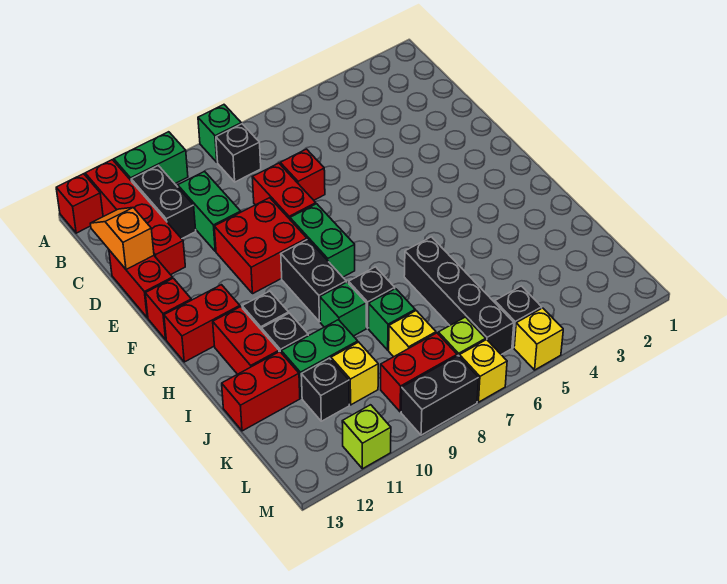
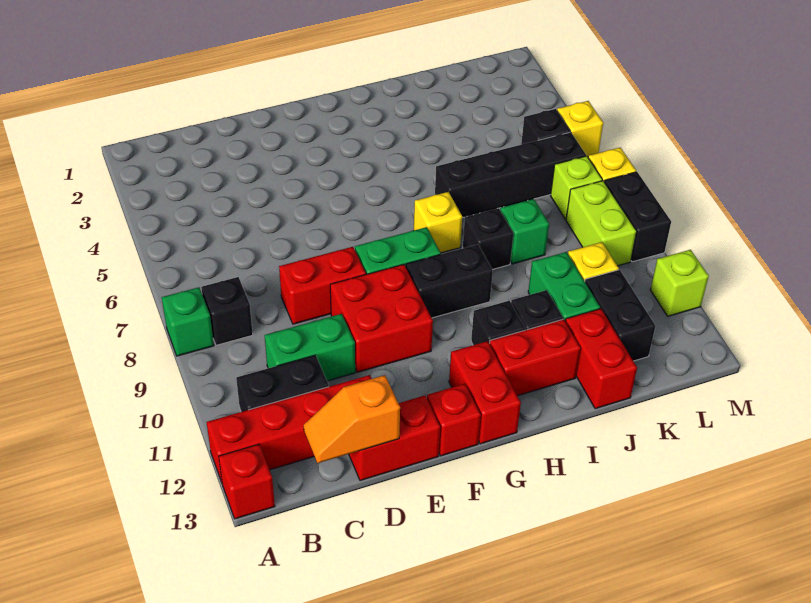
green 1x2 brick [114,132,188,183] -> none
red 1x1 brick [280,149,325,200] -> none
green 1x1 brick [320,282,366,336] -> none
yellow 1x1 brick [389,311,436,357] -> yellow 1x1 brick moved to [414,192,462,253]
black 1x1 brick [301,358,349,421] -> black 1x2 brick [585,270,656,361]
red 1x2 brick [381,333,457,412] -> lime 1x2 brick [566,181,637,266]

